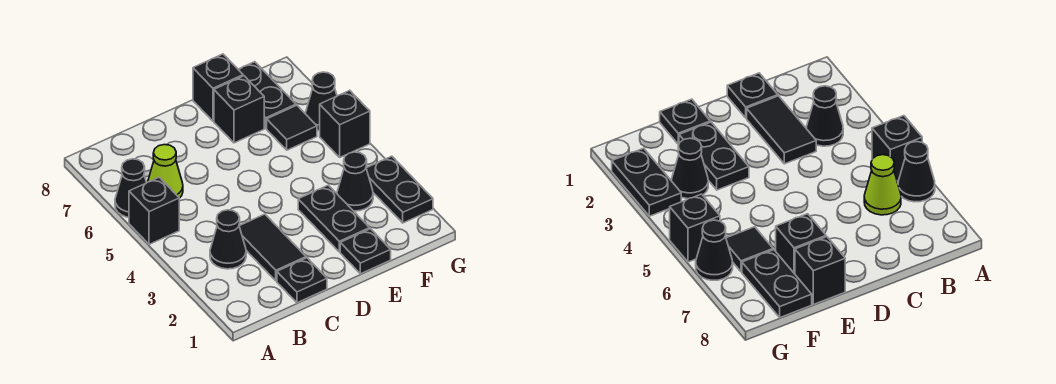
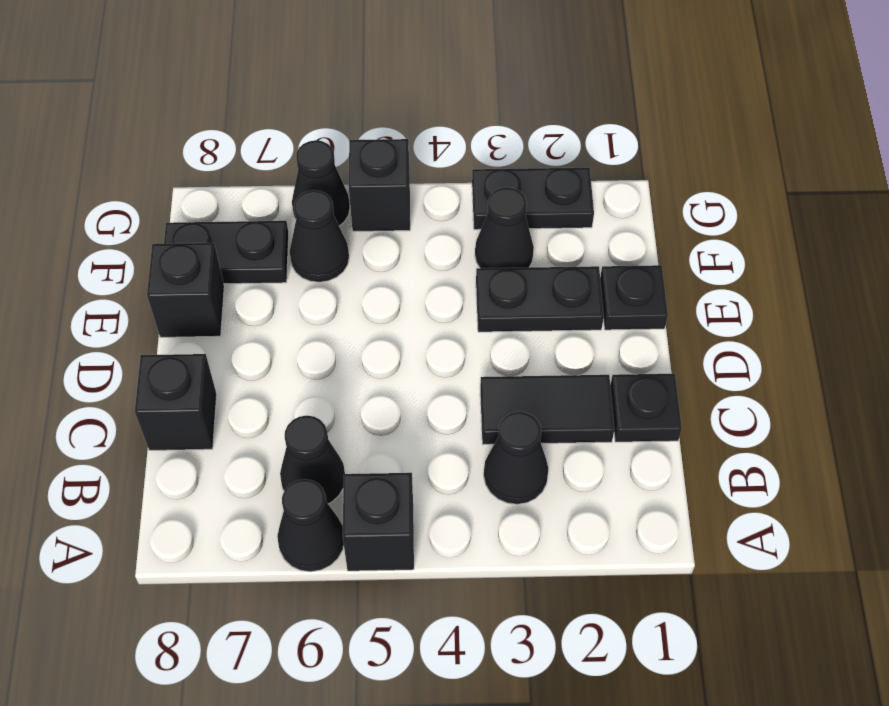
lime 1x1 cone [148,145,183,198] -> black 1x1 cone [280,416,345,504]
black 1x1 brick [214,76,264,143] -> black 1x1 brick moved to [135,354,217,450]
black 1x1 tile [267,105,317,150] -> black 1x1 cone [290,190,349,282]

